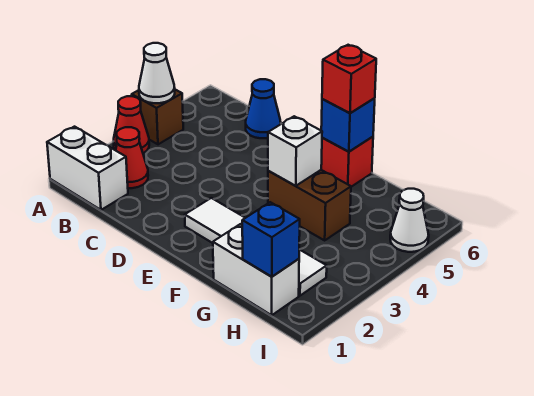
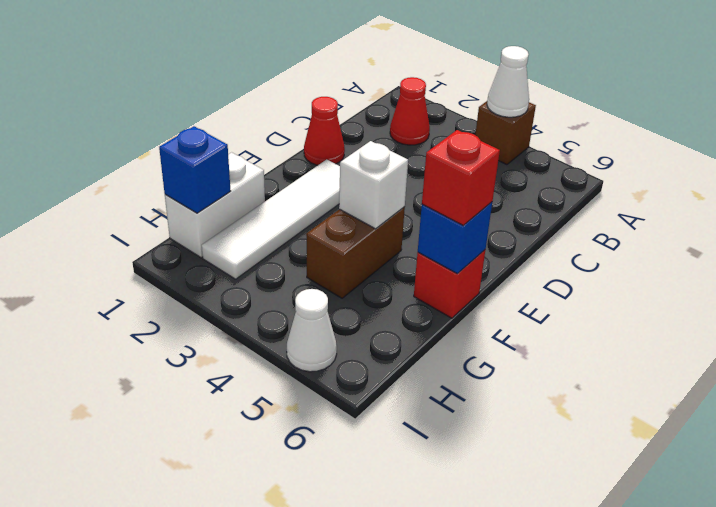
white 1x2 brick [47,127,128,210] -> none
red 1x1 cone [114,96,149,153] -> red 1x1 cone moved to [304,97,345,165]
blue 1x1 cone [246,79,281,138] -> none

